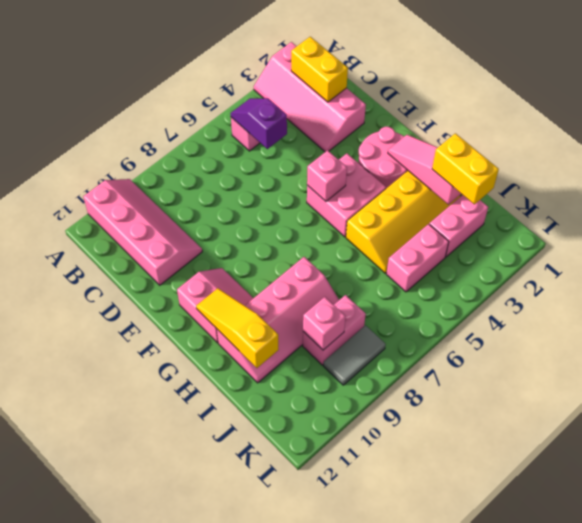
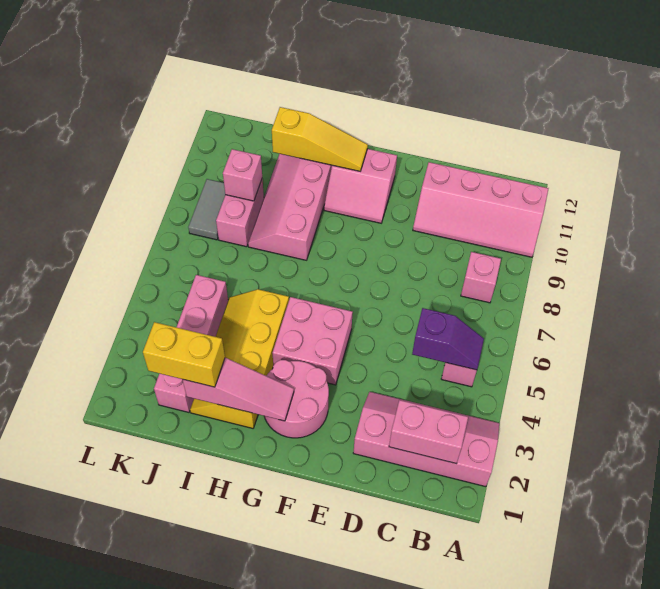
yellow 1x2 brick [291,37,348,102] -> pink 1x2 brick [389,400,468,464]
pink 1x1 brick [307,150,347,201] -> pink 1x1 brick moved to [461,252,501,303]

